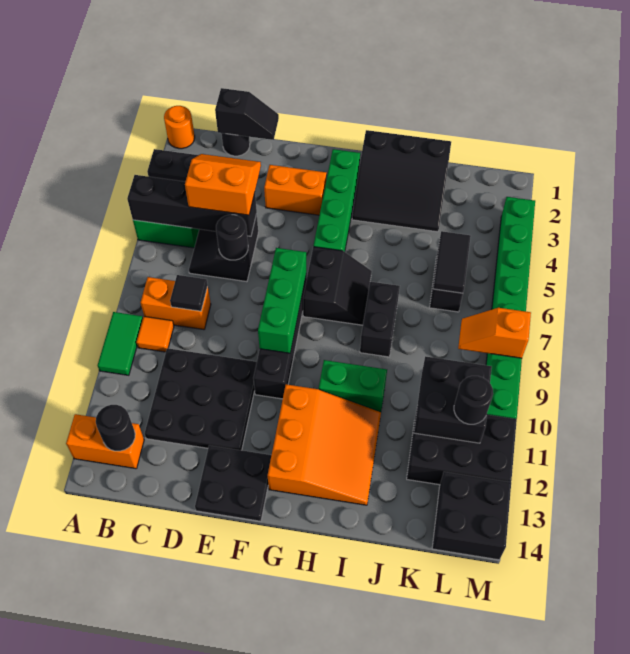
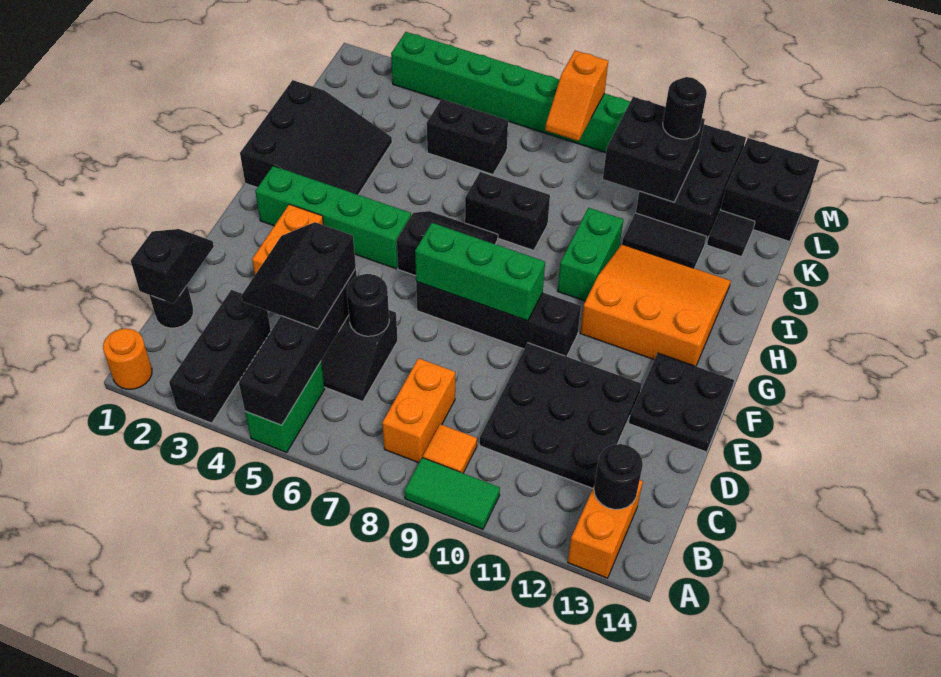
orange 2x2 slope [185,154,261,215] -> black 2x2 slope [241,222,356,329]
black 1x1 tile [170,275,208,311] -> black 1x1 tile moved to [707,210,755,257]
black 1x2 tile [433,231,471,293] -> black 1x2 tile moved to [622,213,706,268]

